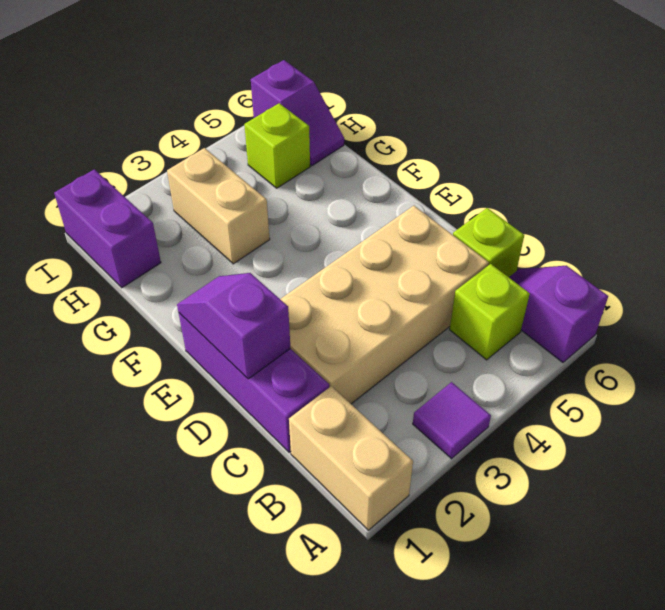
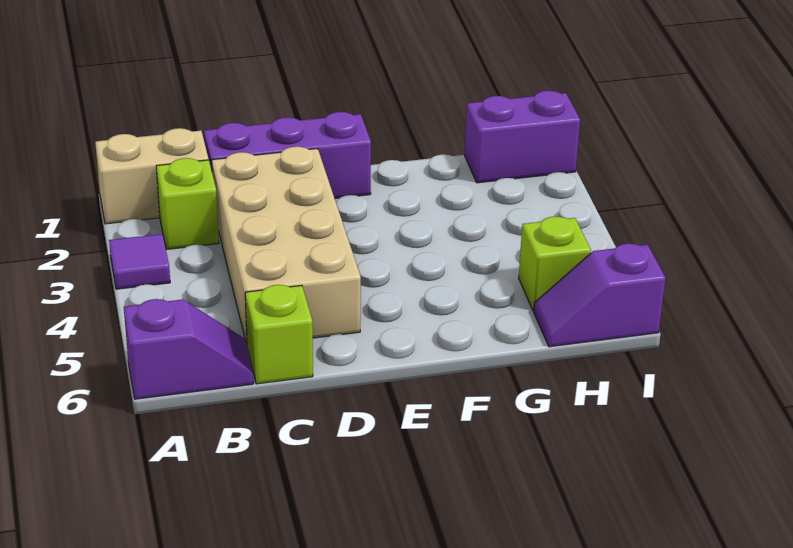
lime 1x1 brick [450,264,530,360] -> lime 1x1 brick moved to [156,158,219,249]
purple 1x2 slope [177,273,290,379] -> none
tan 1x2 brick [167,148,270,264] -> none

